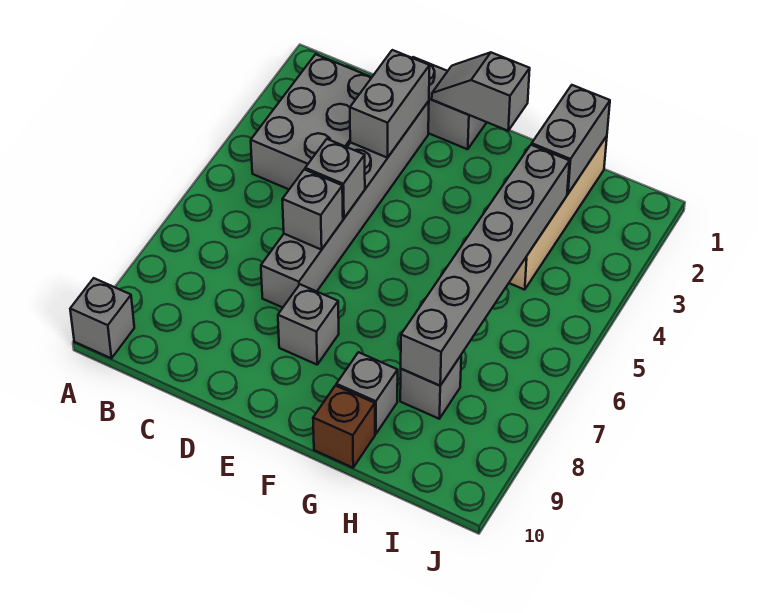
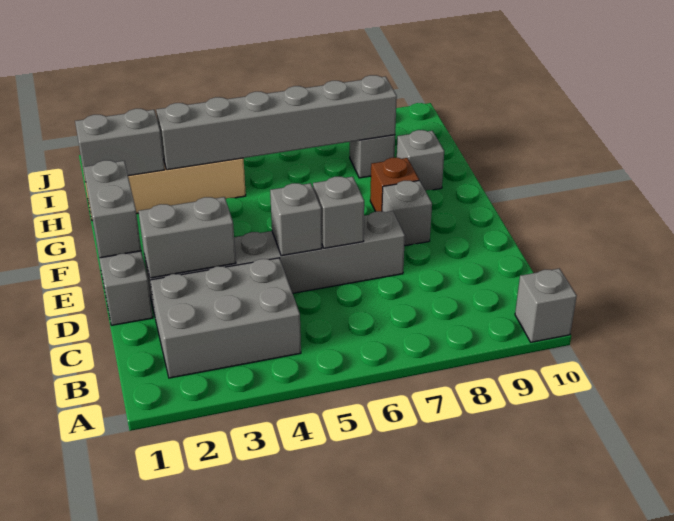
grey 1x2 slope [432,53,530,131] -> grey 1x2 brick [84,160,141,258]
brown 1x1 brick [313,386,375,468] -> brown 1x1 brick moved to [370,157,419,212]

